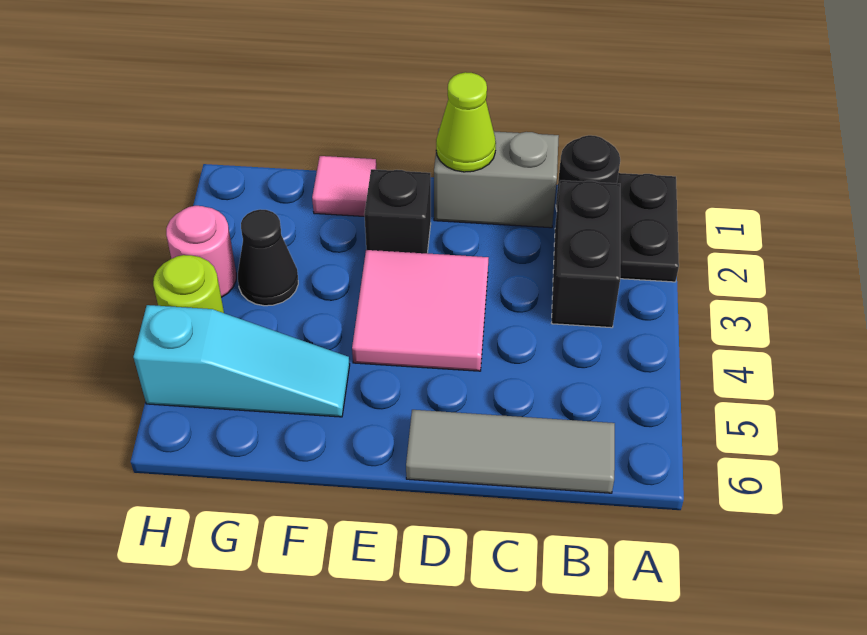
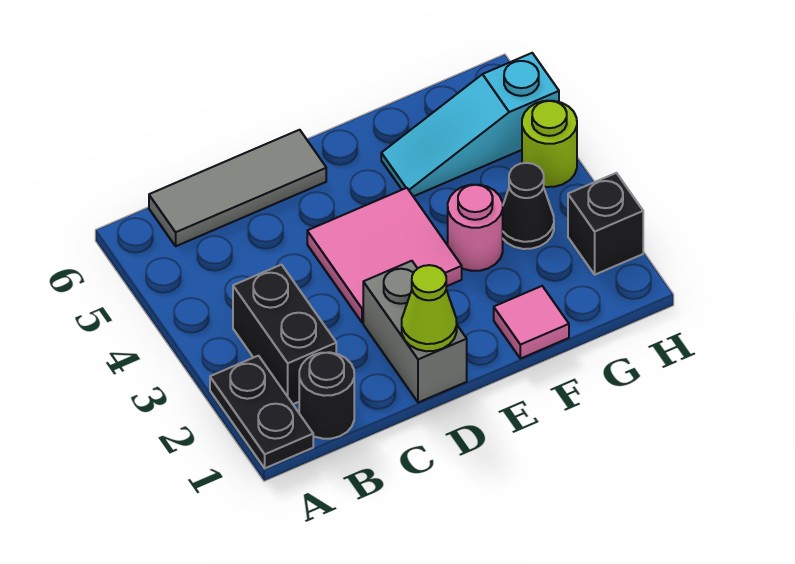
grey 1x2 brick [434,128,559,228] -> grey 1x2 brick turned to [363,261,467,403]
black 1x1 brick [364,169,431,253] -> black 1x1 brick moved to [568,173,643,275]
pink 1x1 round brick [166,206,236,297] -> pink 1x1 round brick moved to [448,185,503,271]

